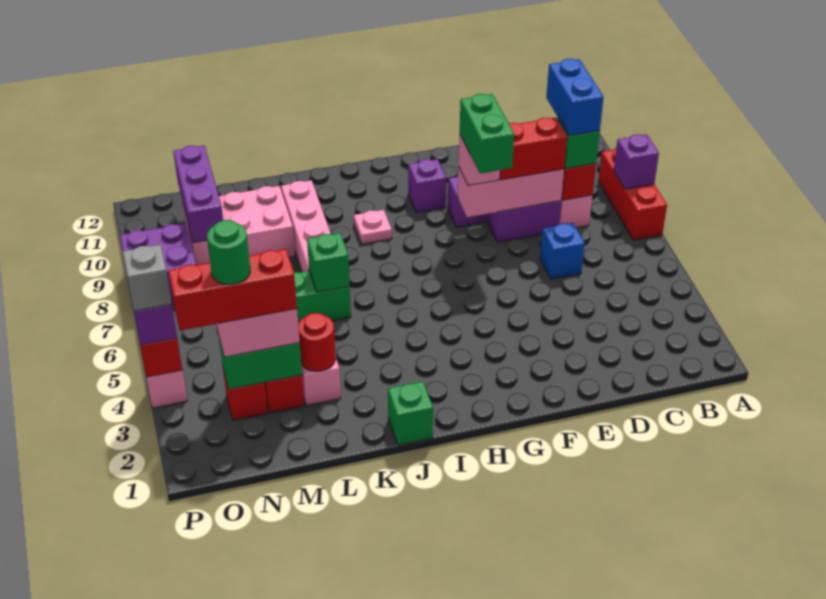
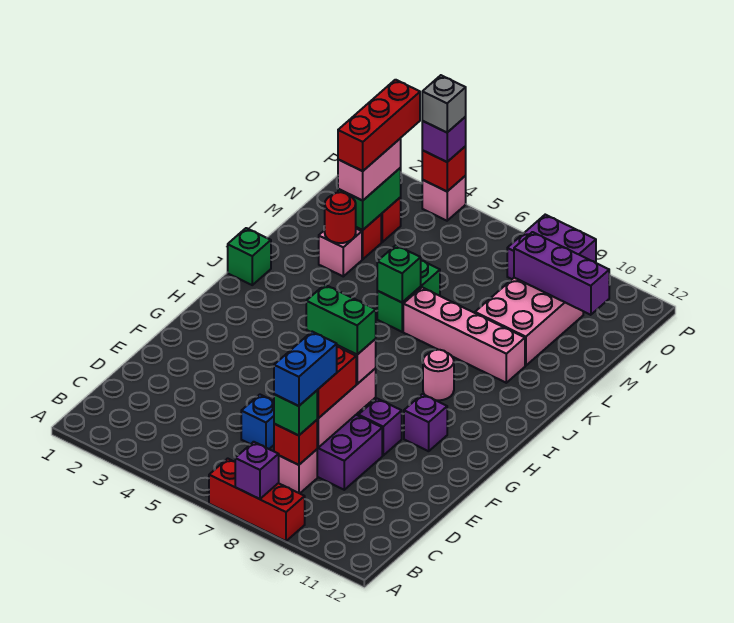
blue 1x2 brick [546,59,604,136] -> blue 1x2 brick turned to [274,332,337,406]
pink 1x1 plate [354,210,392,244] -> pink 1x1 round brick [423,350,454,400]
green 1x1 round brick [207,220,250,285] -> none

